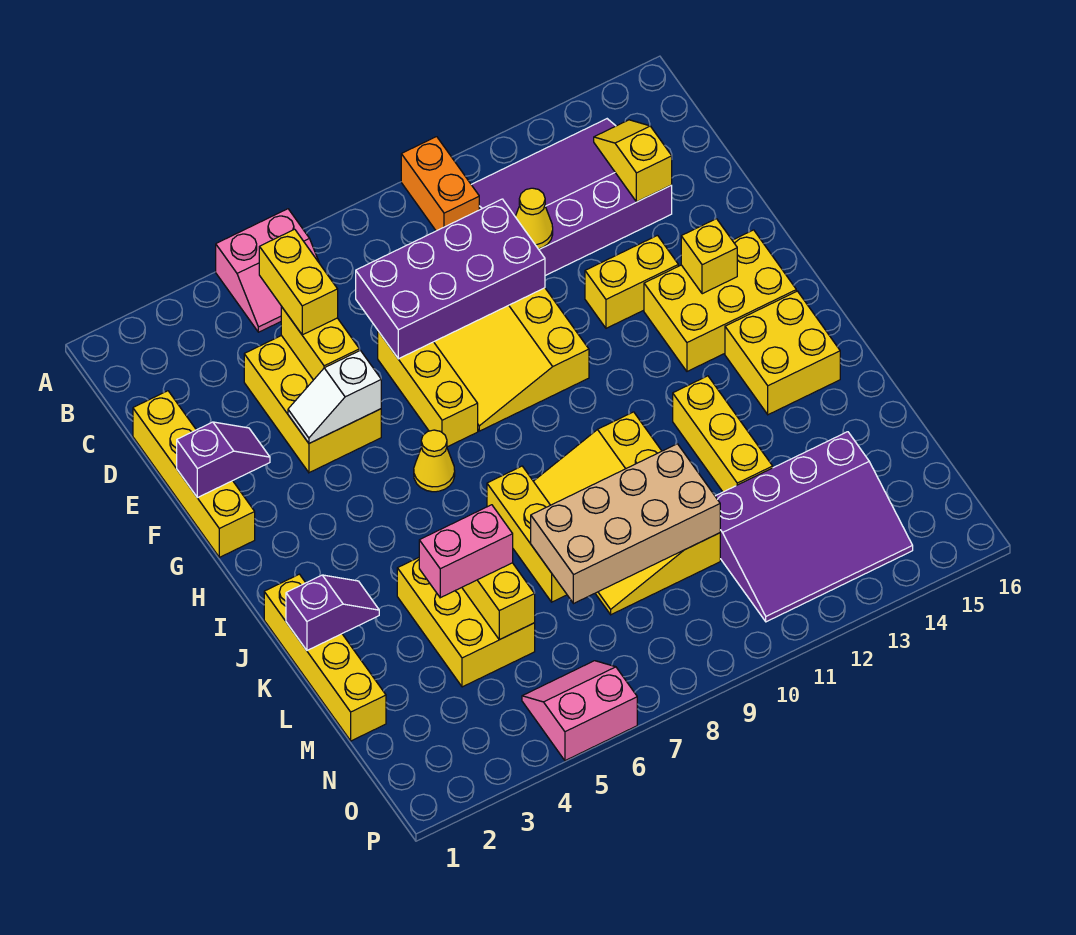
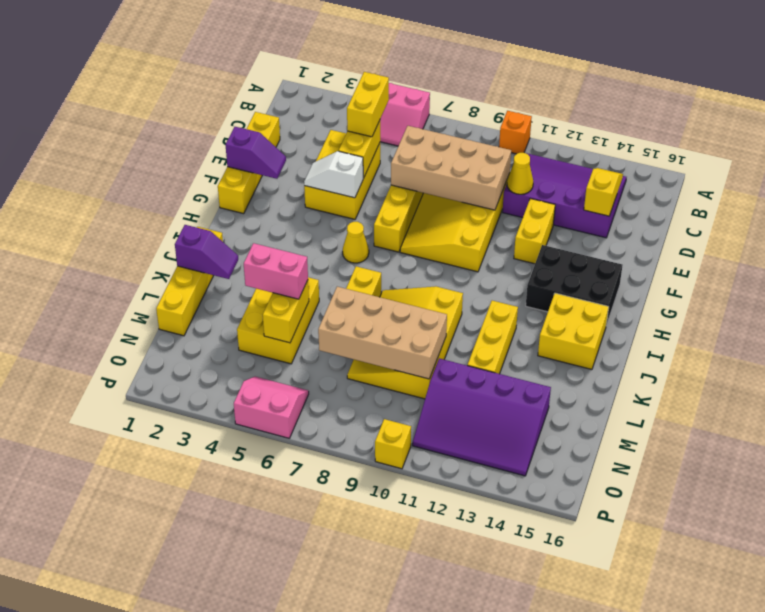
orange 1x2 brick [401,137,479,231] -> orange 1x1 brick [499,111,532,154]
purple 2x4 brick [356,199,545,359] -> tan 2x4 brick [391,126,511,210]
yellow 1x2 brick [585,235,678,328] -> yellow 1x2 brick turned to [514,199,555,264]
yellow 2x3 brick [644,230,796,371] -> black 2x3 brick [526,245,622,326]
yellow 1x1 brick [681,219,737,294] -> yellow 1x1 brick moved to [375,419,411,469]

